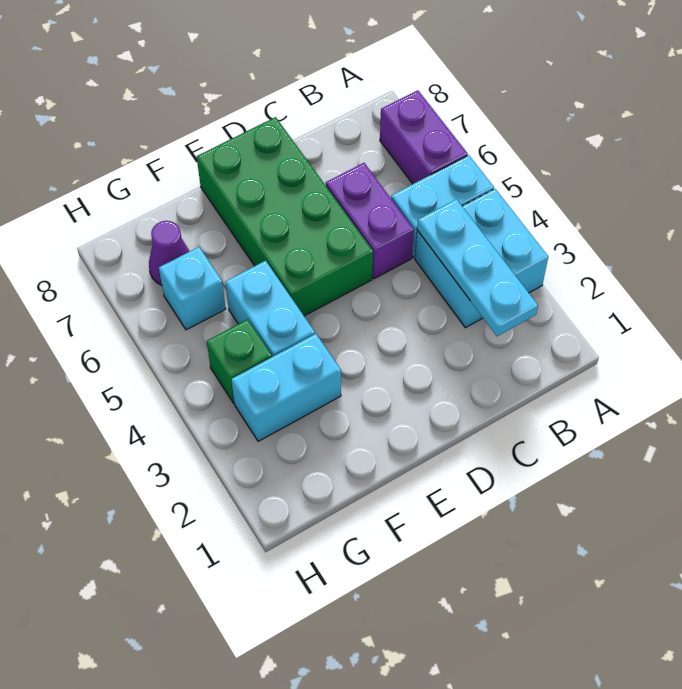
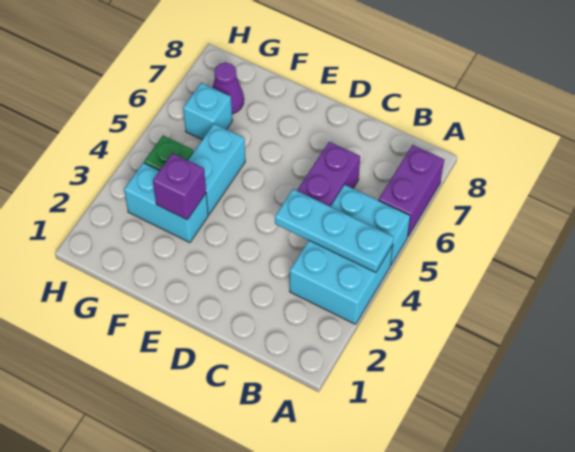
cyan 1x3 plate [417,199,538,336] -> cyan 1x3 plate turned to [275,189,394,272]
green 2x4 brick [197,117,373,316] -> none
none -> purple 1x1 brick [153,153,206,220]

